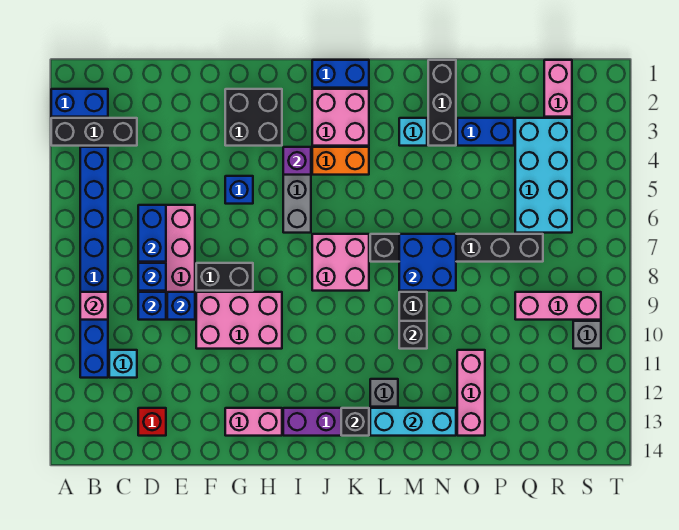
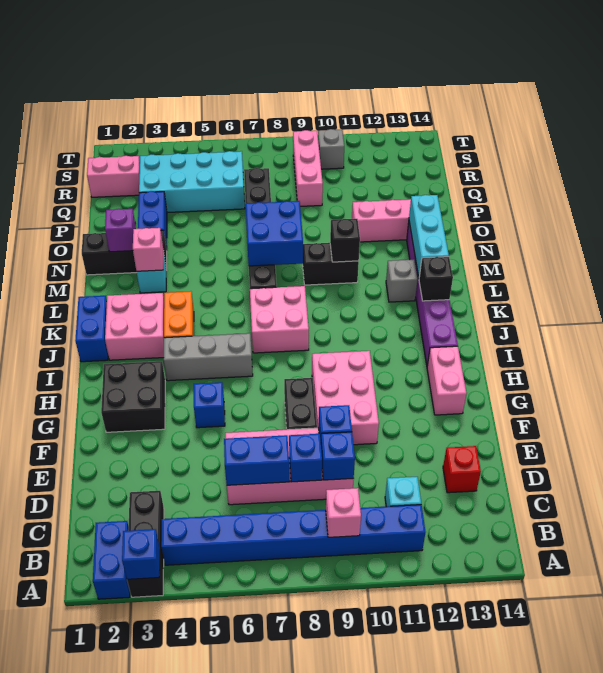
none -> blue 1x1 brick [122,529,160,579]
purple 1x1 brick [283,147,311,175] -> purple 1x1 brick moved to [105,209,136,252]
none -> pink 1x1 brick [133,228,163,271]

